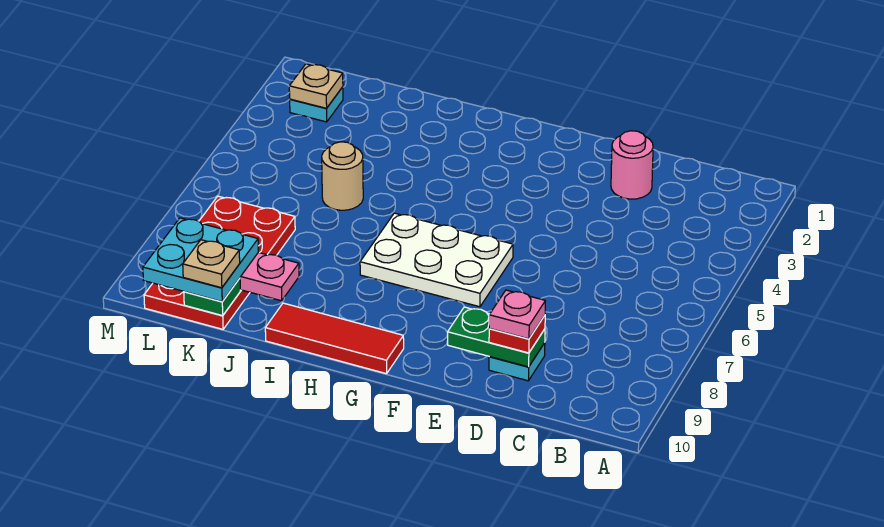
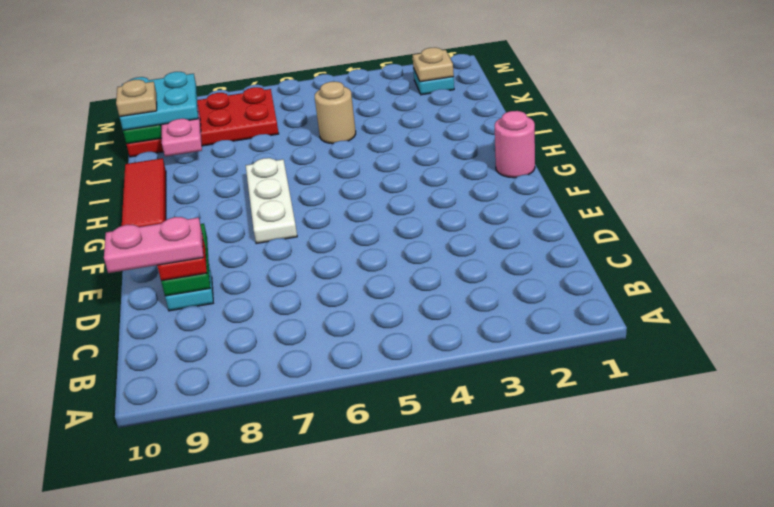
pink 1x1 round brick [611,131,653,199] -> pink 1x1 round brick moved to [495,111,535,178]
pink 1x1 plate [489,290,545,339] -> pink 1x2 plate [104,217,203,273]
white 2x3 plate [360,213,513,307] -> white 1x3 plate [246,158,297,244]

